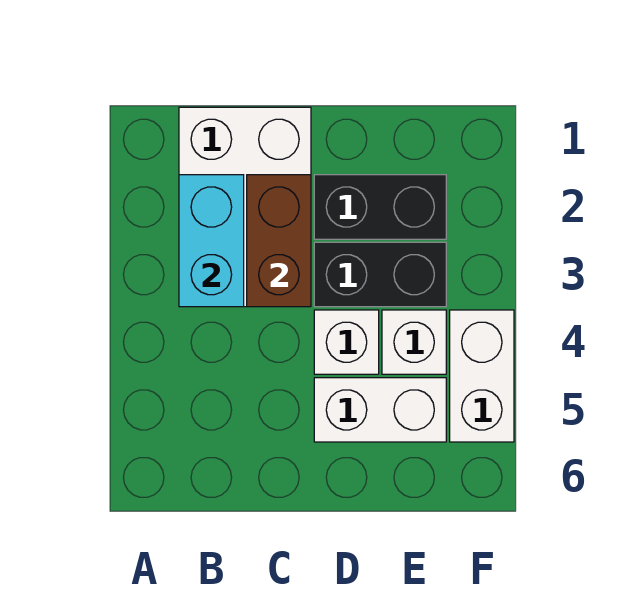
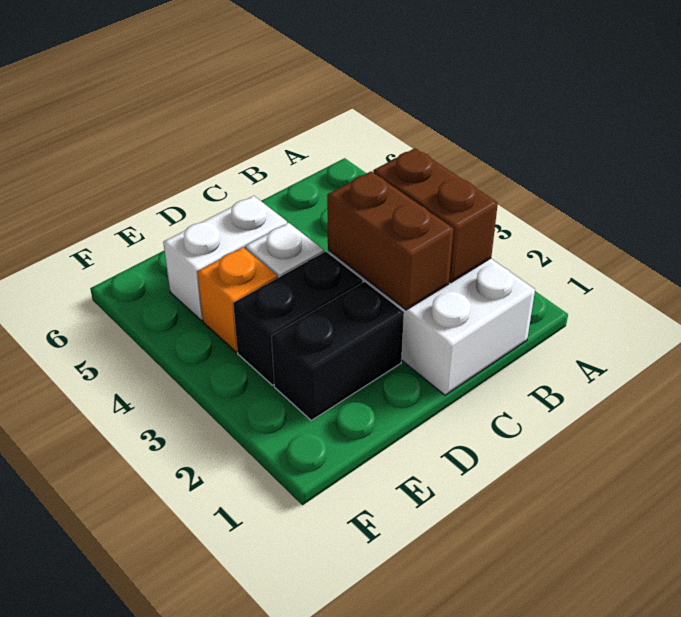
cyan 1x2 brick [179,175,244,307] -> brown 1x2 brick [373,148,498,282]
white 1x1 brick [382,310,446,374] -> orange 1x1 brick [197,247,278,352]
white 1x2 brick [450,310,514,442] -> none

